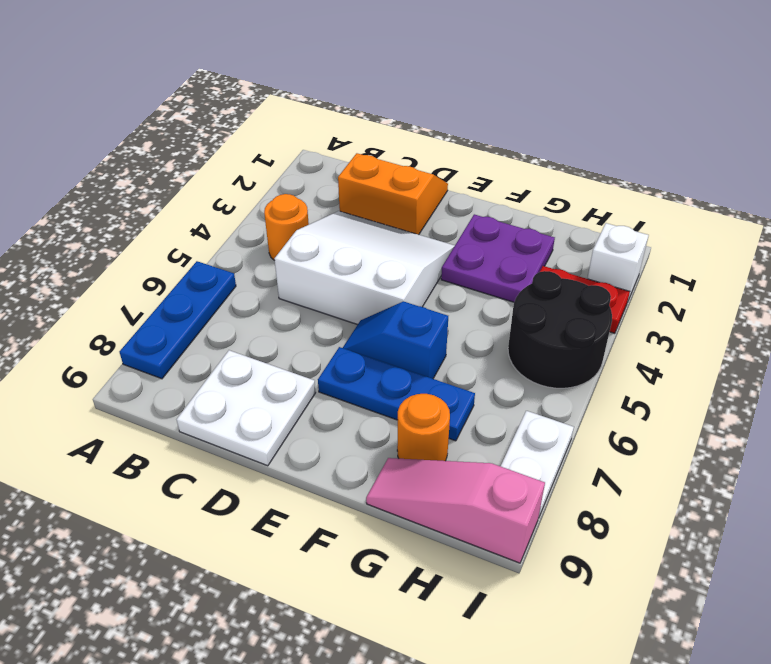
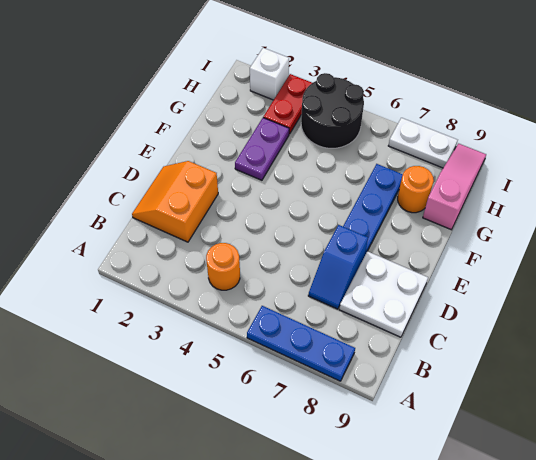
white 3x3 slope [274,211,455,325] -> none
blue 1x2 slope [343,301,448,379] -> blue 1x2 slope moved to [308,225,368,309]
purple 2x2 plate [441,214,555,302] -> purple 1x2 plate [235,118,289,180]
pink 1x3 slope [366,458,545,563] -> pink 1x3 slope turned to [423,144,486,230]

